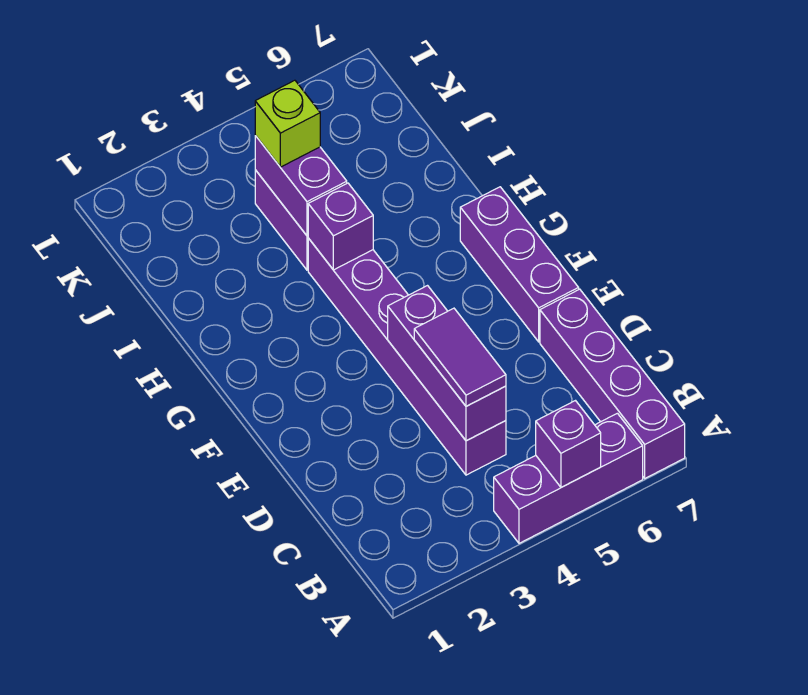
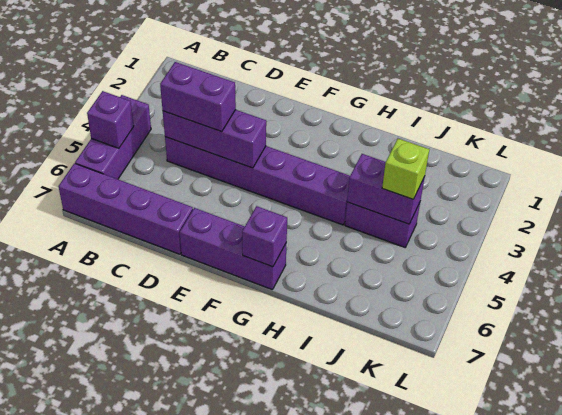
purple 1x2 tile [414,308,506,406] -> purple 1x2 brick [160,62,236,132]
purple 1x1 brick [308,183,373,270] -> purple 1x1 brick moved to [242,206,287,267]

